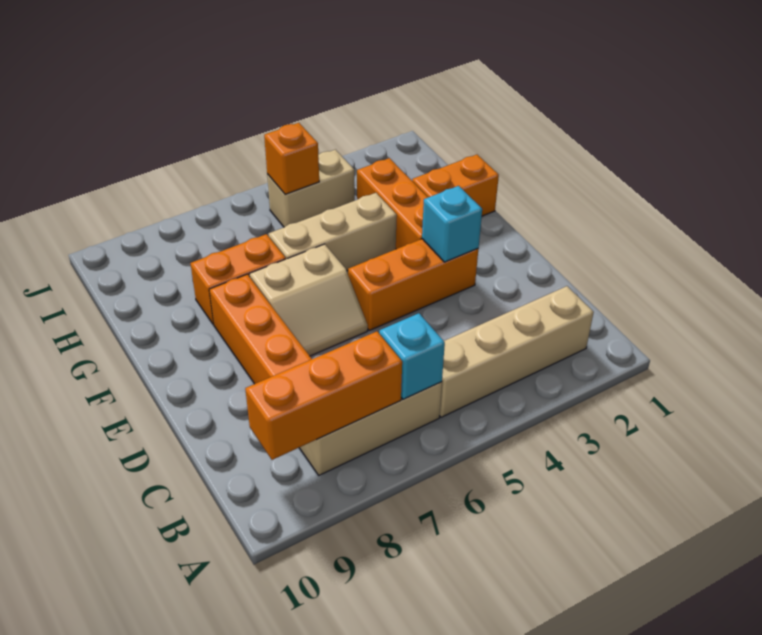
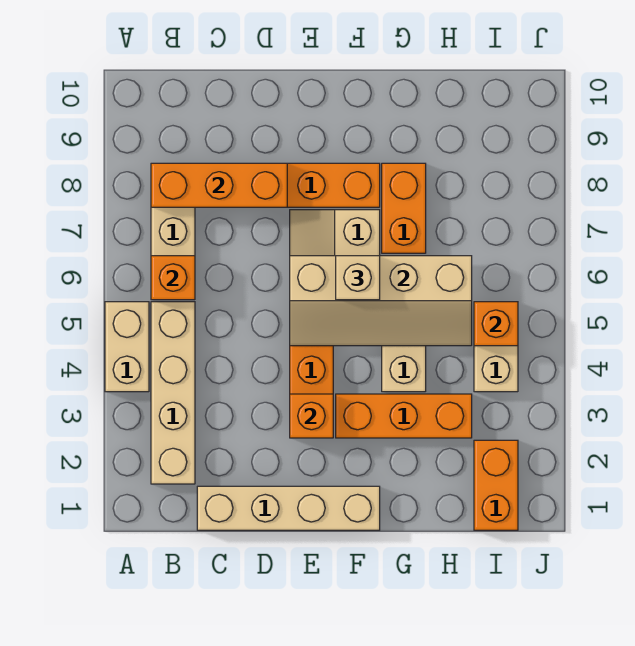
none -> tan 1x2 brick [105,302,149,392]
cyan 1x1 brick [379,313,445,399] -> orange 1x1 brick [151,256,195,300]
orange 1x3 brick [245,331,402,460] -> orange 1x3 brick turned to [151,163,287,207]
none -> tan 1x4 brick [197,486,380,530]
cyan 1x1 brick [422,186,482,262] -> orange 1x1 brick [290,394,333,438]
none -> tan 2x4 slope [290,256,472,346]
none -> tan 1x1 brick [336,256,380,300]
orange 1x2 brick [412,155,499,216] -> orange 1x2 brick moved to [474,440,518,530]

